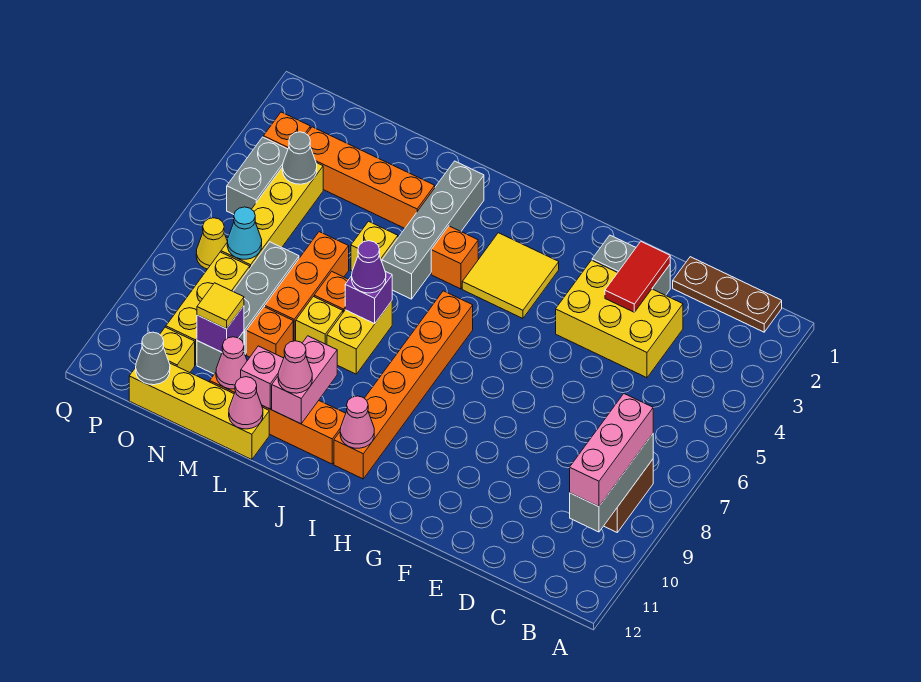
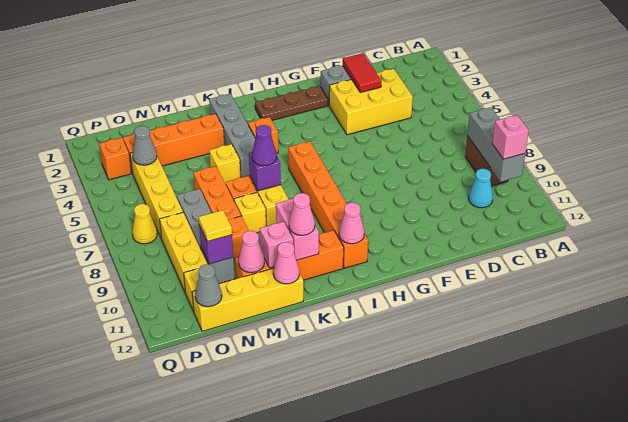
brown 1x3 plate [673,257,782,332] -> brown 1x3 plate moved to [255,86,328,120]
pink 1x3 brick [570,394,653,507] -> pink 1x1 brick [492,115,529,159]
yellow 2x2 tile [462,233,559,318] -> none
cyan 1x1 cone [227,207,262,259] -> cyan 1x1 cone moved to [469,169,493,208]
grey 1x2 brick [227,137,288,214] -> none

